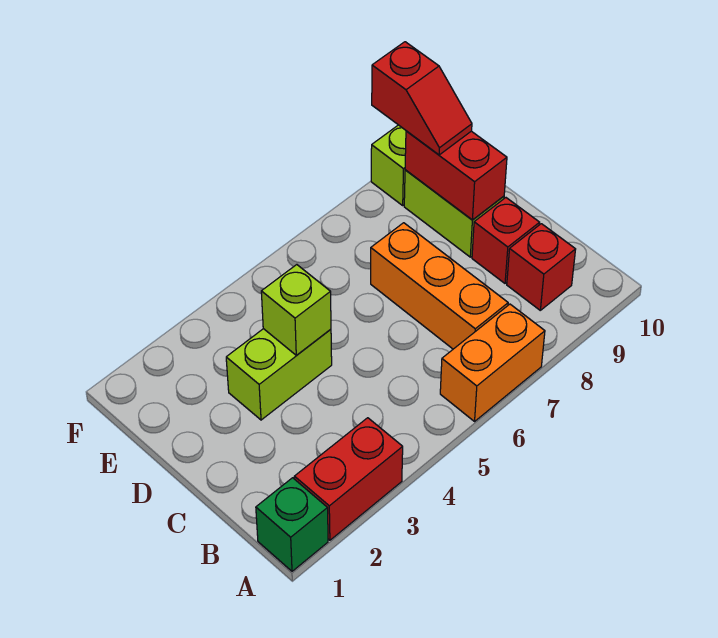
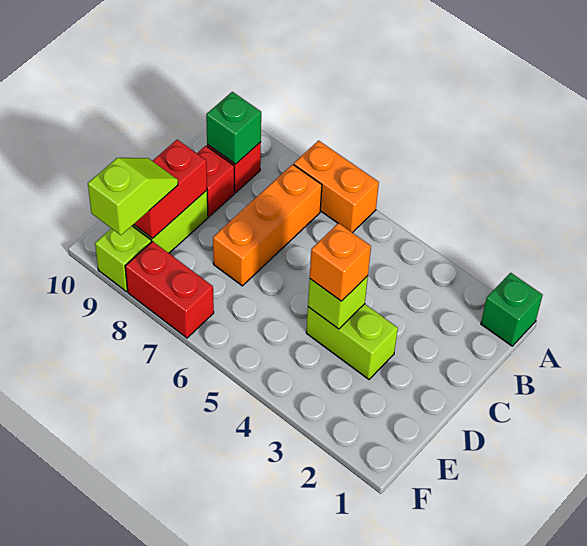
red 1x2 brick [294,418,403,540] -> red 1x2 brick moved to [125,241,214,338]
none -> green 1x1 brick [206,92,261,164]
none -> orange 1x1 brick [310,223,371,301]
red 1x2 slope [372,42,472,155] -> lime 1x2 slope [88,158,178,235]

